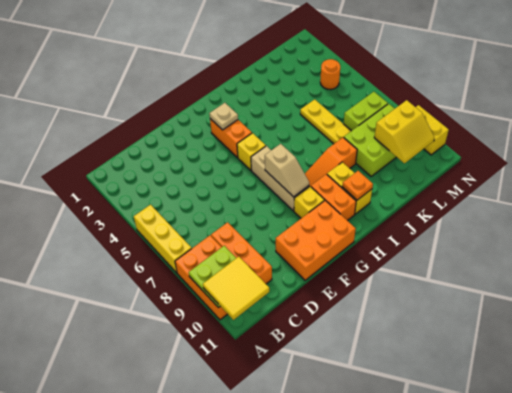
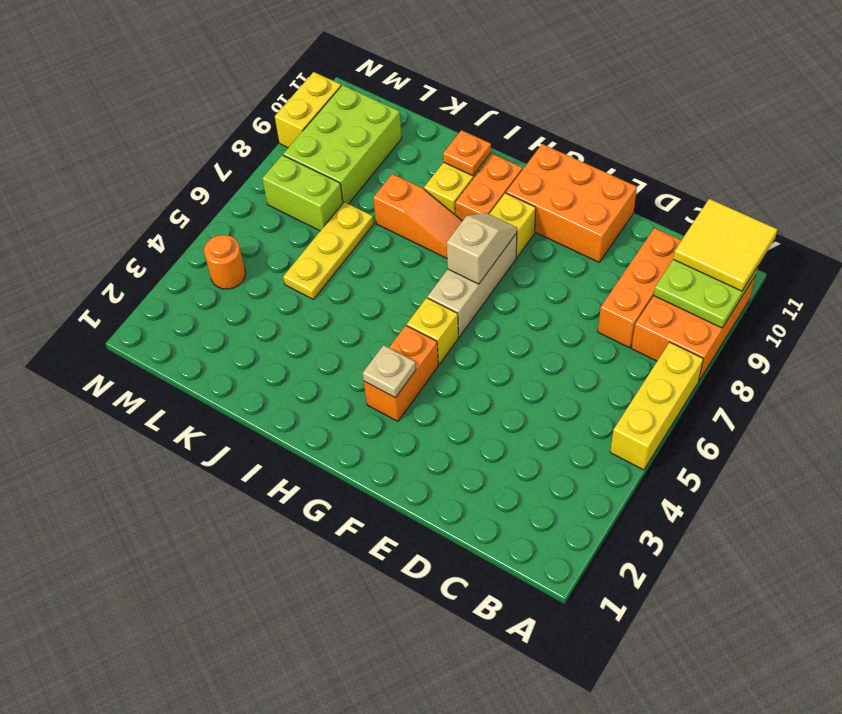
lime 2x3 brick [344,104,396,176] -> lime 2x3 brick turned to [283,85,402,204]
yellow 2x2 slope [374,100,435,163] -> none

